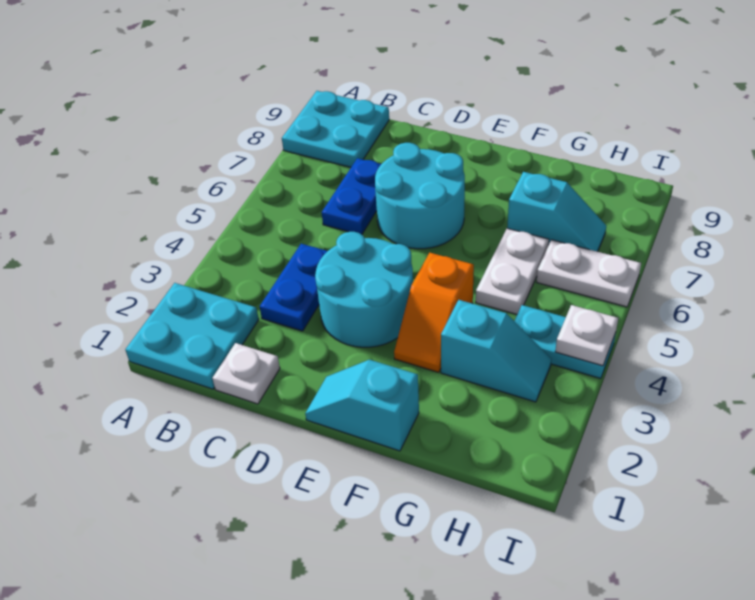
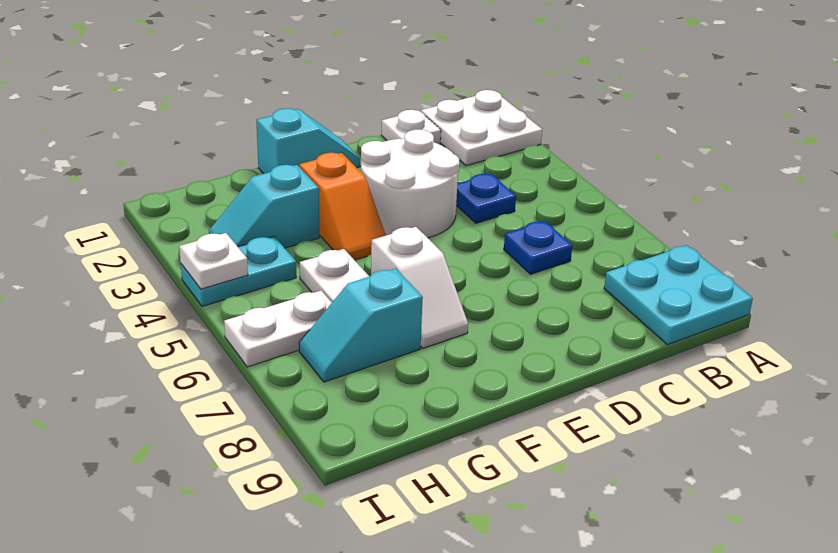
cyan 2x2 plate [125,283,259,389] -> white 2x2 plate [421,90,542,166]
blue 1x2 plate [260,244,327,331] -> blue 1x1 plate [456,174,516,223]
blue 1x2 plate [322,158,381,234] -> blue 1x1 plate [504,221,572,274]
cyan 2x2 round brick [315,232,413,347] -> white 2x2 round brick [361,129,459,238]
cyan 2x2 round brick [375,143,465,249] -> none
orange 1x2 slope [394,253,474,372] -> orange 1x2 slope turned to [299,153,386,260]
none -> white 1x2 slope [371,227,468,348]

